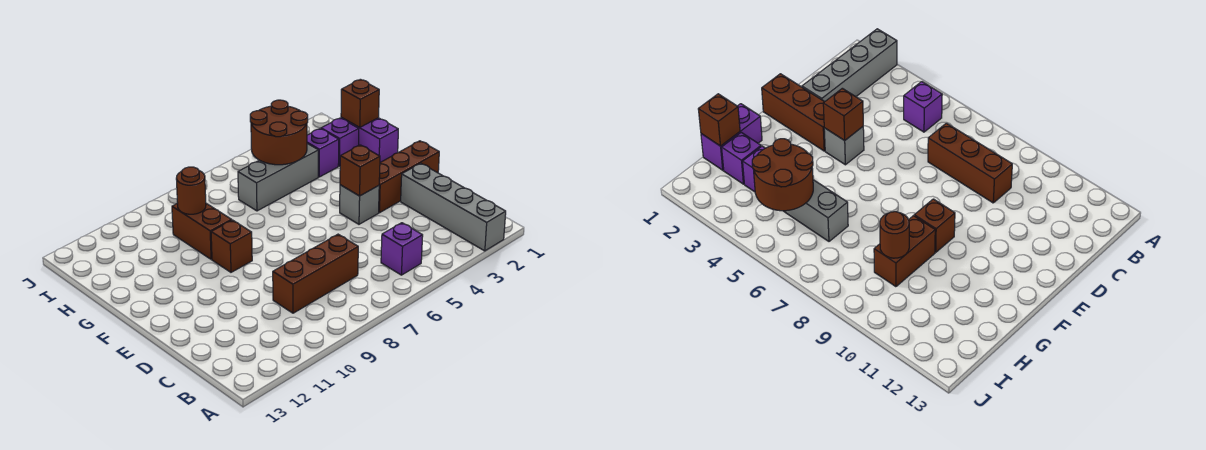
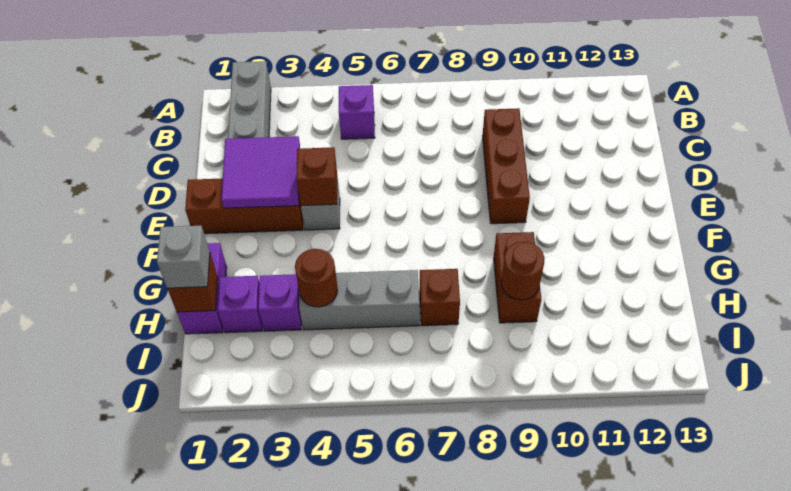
brown 1x3 brick [273,234,358,313] -> brown 1x3 brick turned to [482,108,530,224]
none -> purple 2x2 tile [221,136,300,208]
brown 1x1 brick [211,220,252,272] -> brown 1x1 brick moved to [419,269,460,326]
none -> grey 1x1 brick [157,226,210,288]
brown 2x2 round brick [250,100,308,165] -> brown 1x1 round brick [295,249,338,307]

